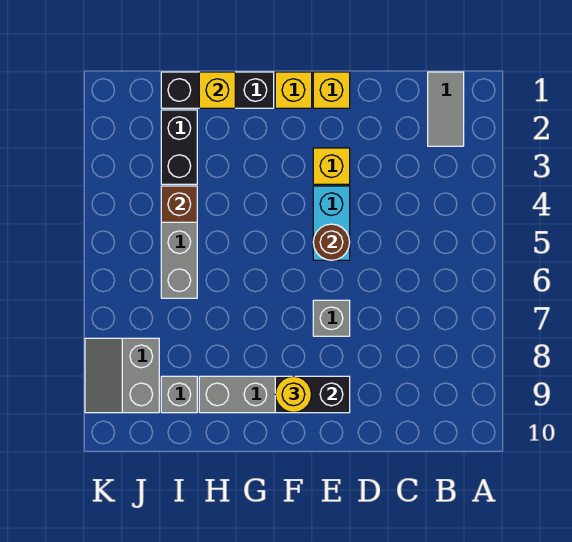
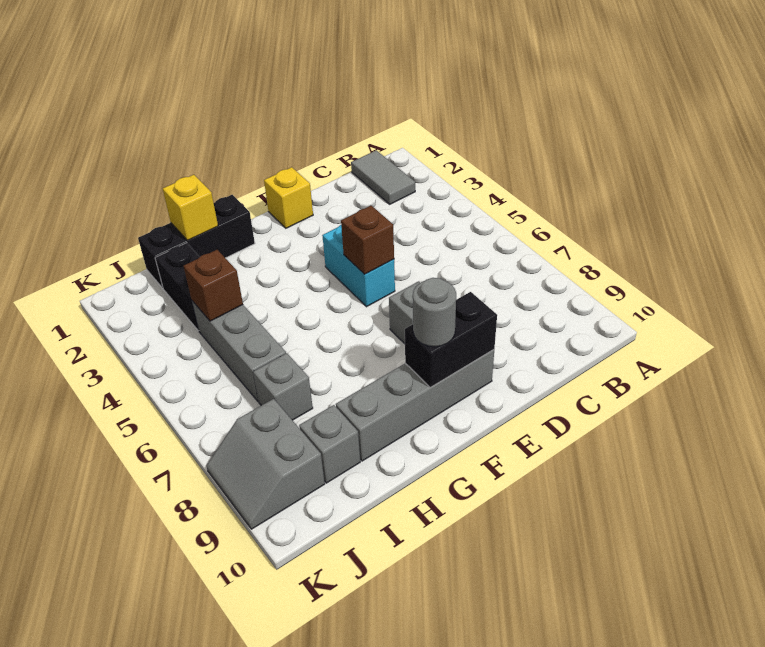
yellow 1x1 brick [313,148,350,184] -> none
brown 1x1 round brick [313,224,350,260] -> brown 1x1 brick [341,206,394,274]
yellow 1x1 brick [275,72,312,108] -> none
yellow 1x1 round brick [275,376,312,413] -> grey 1x1 round brick [413,278,456,347]
none -> grey 1x1 brick [253,353,313,420]

